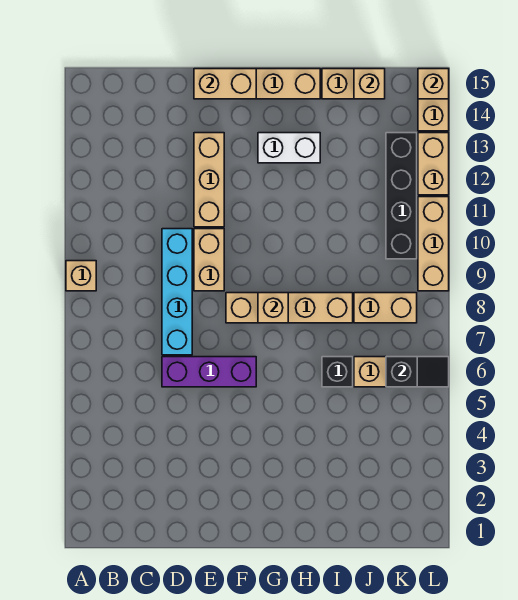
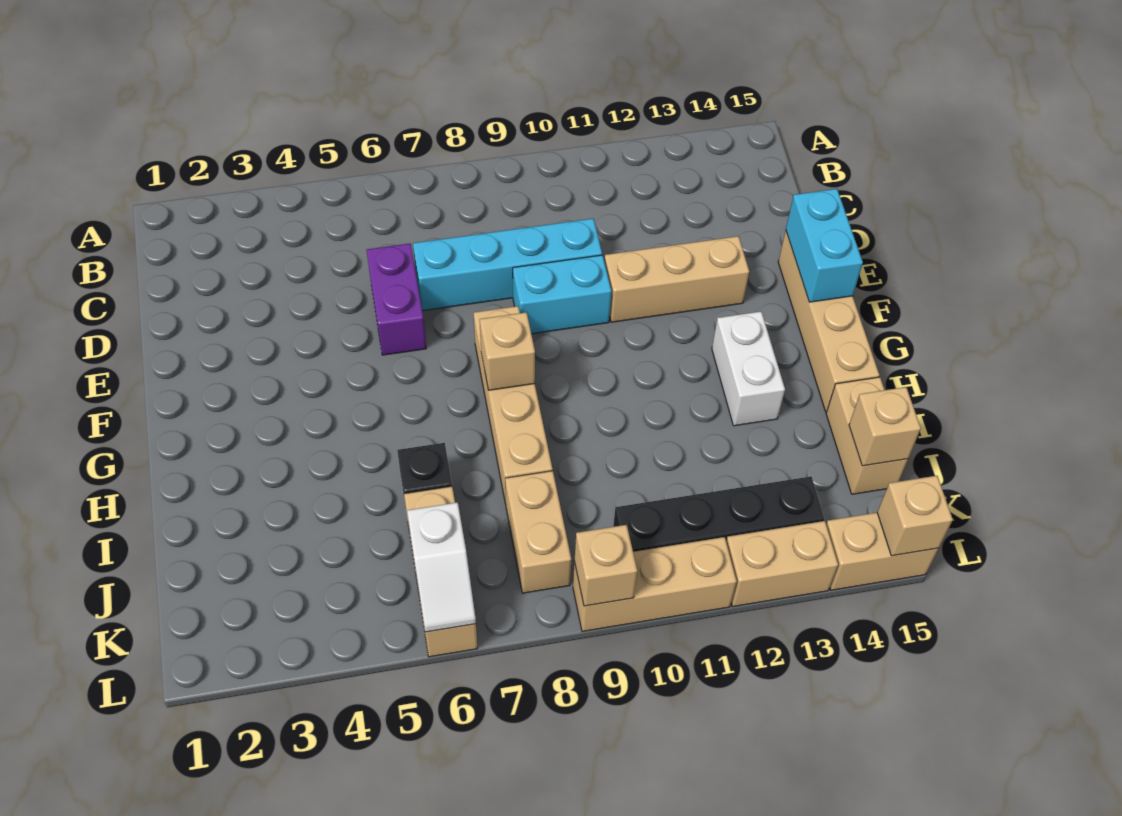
tan 1x1 brick [66,261,96,291] -> tan 1x1 brick moved to [574,525,637,606]
purple 1x3 brick [162,357,256,387] -> purple 1x2 brick [367,244,426,355]
tan 1x2 brick [194,229,224,291] -> cyan 1x2 brick [513,255,612,334]
tan 1x2 brick [194,69,256,99] -> cyan 1x2 brick [786,189,863,302]
black 1x2 slope [386,357,449,387] -> white 1x2 slope [407,502,476,632]

